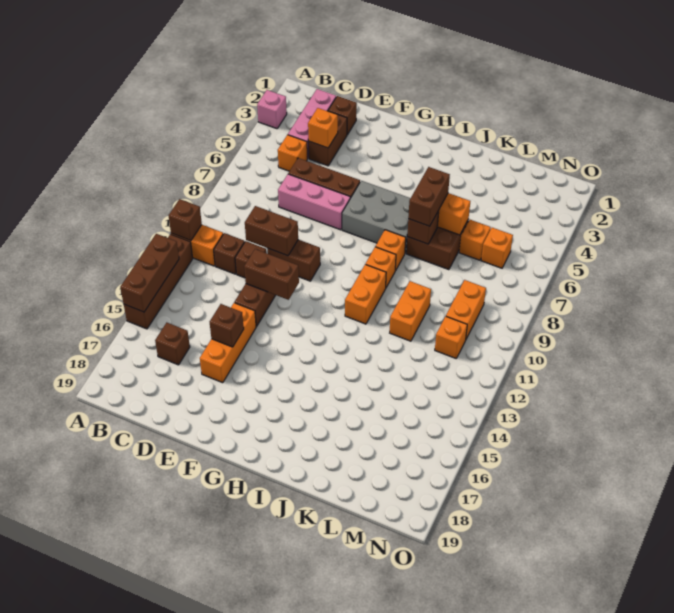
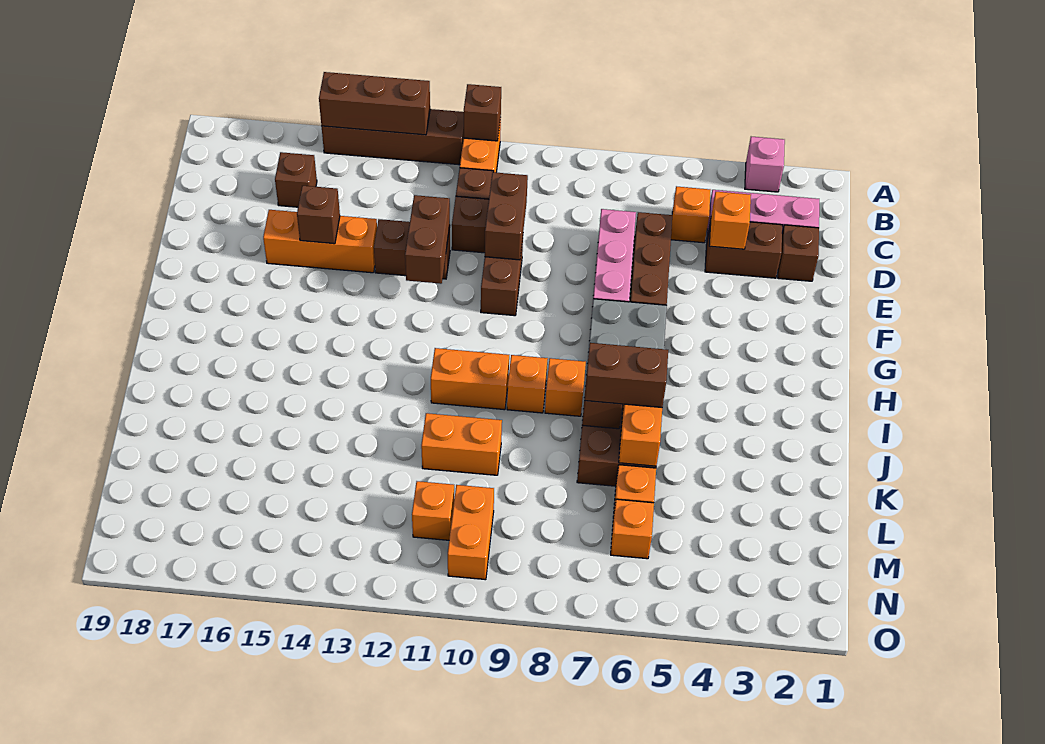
orange 1x2 brick [446,280,486,339] -> orange 1x2 brick turned to [448,485,494,580]

